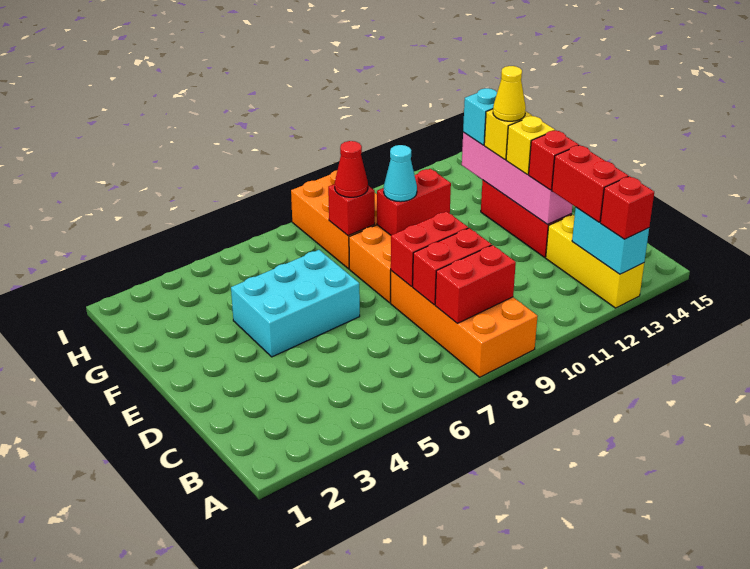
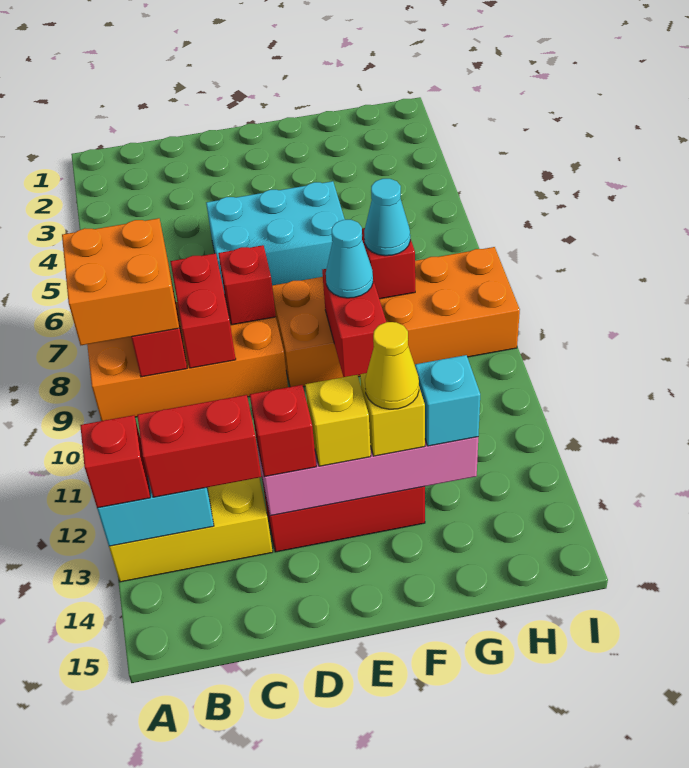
none -> orange 2x2 brick [62,218,179,345]
red 1x2 brick [391,211,468,287] -> red 1x1 brick [218,245,276,325]
cyan 2x3 brick [231,250,360,357] -> cyan 2x3 brick turned to [206,181,345,294]
red 1x1 cone [335,141,368,197] -> cyan 1x1 cone [364,179,410,256]

